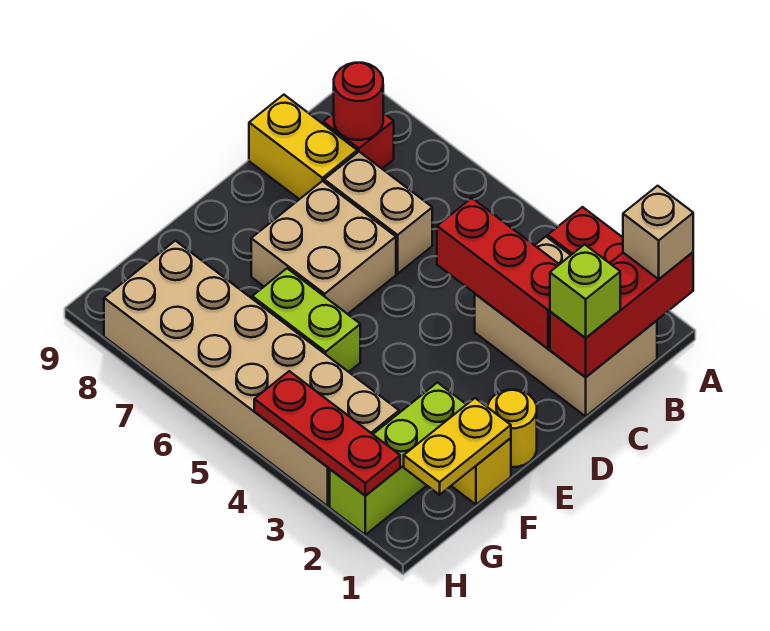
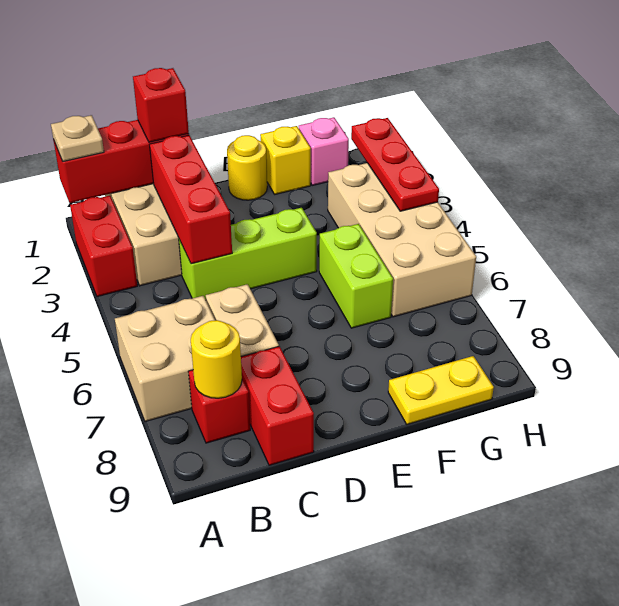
tan 1x1 brick [623,186,693,279] -> tan 1x1 plate [51,115,104,161]
red 1x1 round brick [334,63,383,140] -> yellow 1x1 round brick [191,320,242,398]
lime 1x1 brick [550,244,620,338] -> red 1x1 brick [133,68,189,142]
yellow 1x2 brick [249,95,357,199] -> red 1x2 brick [241,346,314,465]
tan 2x2 brick [251,181,396,314] -> tan 2x2 brick moved to [115,296,215,422]
yellow 1x2 plate [404,398,511,495] -> yellow 1x2 plate moved to [388,356,494,424]
lime 1x3 brick [330,383,467,535] -> lime 1x3 brick moved to [179,208,317,300]
none -> pink 1x1 brick [299,117,349,185]
tan 2x6 brick [104,241,399,506] -> tan 2x4 brick [328,163,476,317]

